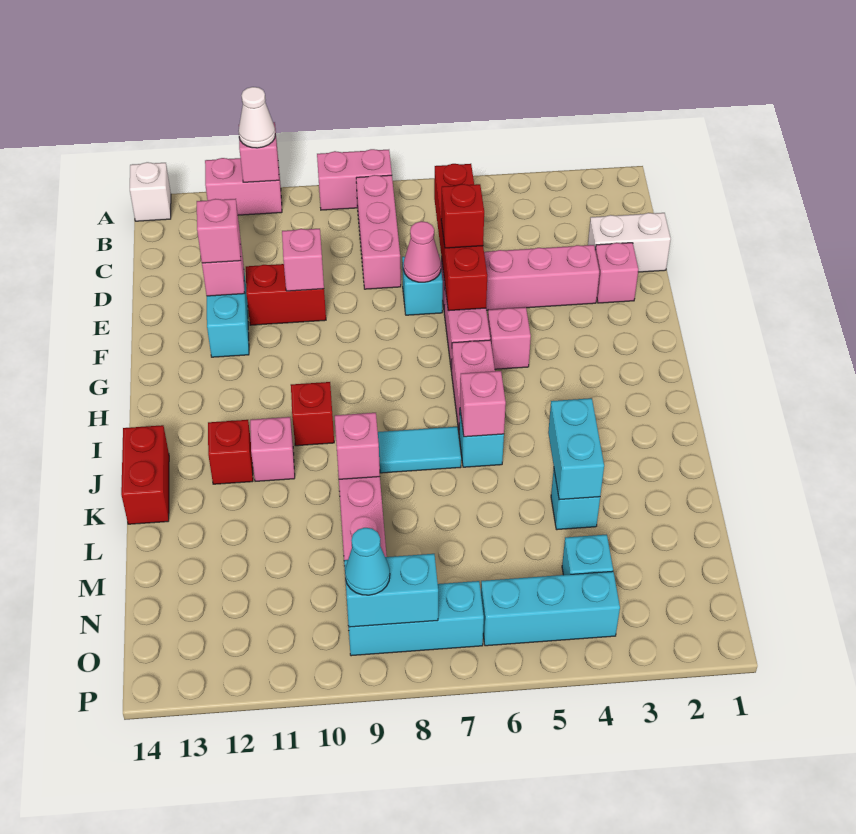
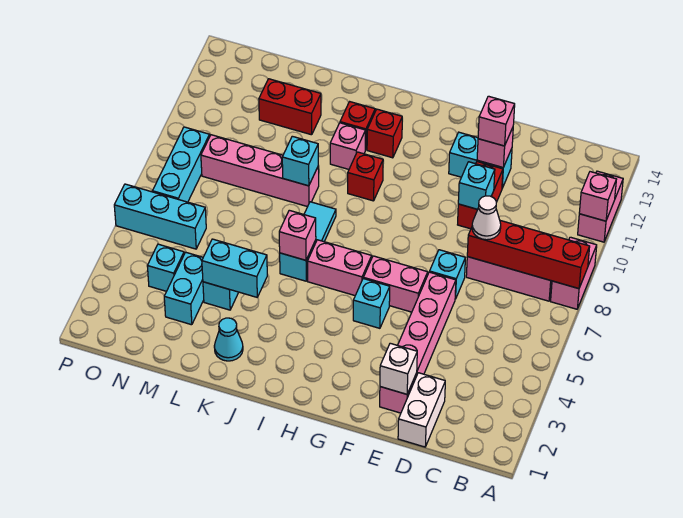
white 1x1 cone [239,87,275,148] -> white 1x1 cone moved to [472,196,501,240]
white 1x1 brick [130,162,171,221] -> white 1x1 brick moved to [380,343,417,394]
red 1x4 brick [434,164,487,311] -> red 1x4 brick moved to [467,221,590,289]
red 1x1 brick [441,184,484,248] -> red 1x1 brick moved to [367,109,402,158]
pink 1x1 cone [404,221,441,282] -> none
pink 1x1 brick [282,229,324,291] -> cyan 1x1 brick [458,162,495,209]
pink 1x1 brick [488,307,531,369] -> cyan 1x1 brick [353,279,390,328]
red 1x2 brick [121,425,169,524] -> red 1x2 brick moved to [259,79,321,135]
pink 1x1 brick [335,413,380,479] -> cyan 1x1 brick [282,136,318,186]
cyan 1x3 brick [481,571,620,646] -> cyan 1x3 brick turned to [114,184,206,249]
cyan 1x2 brick [344,554,438,627] -> cyan 1x2 brick moved to [164,252,204,325]
cyan 1x1 cone [345,528,390,595] -> cyan 1x1 cone moved to [214,318,243,361]

